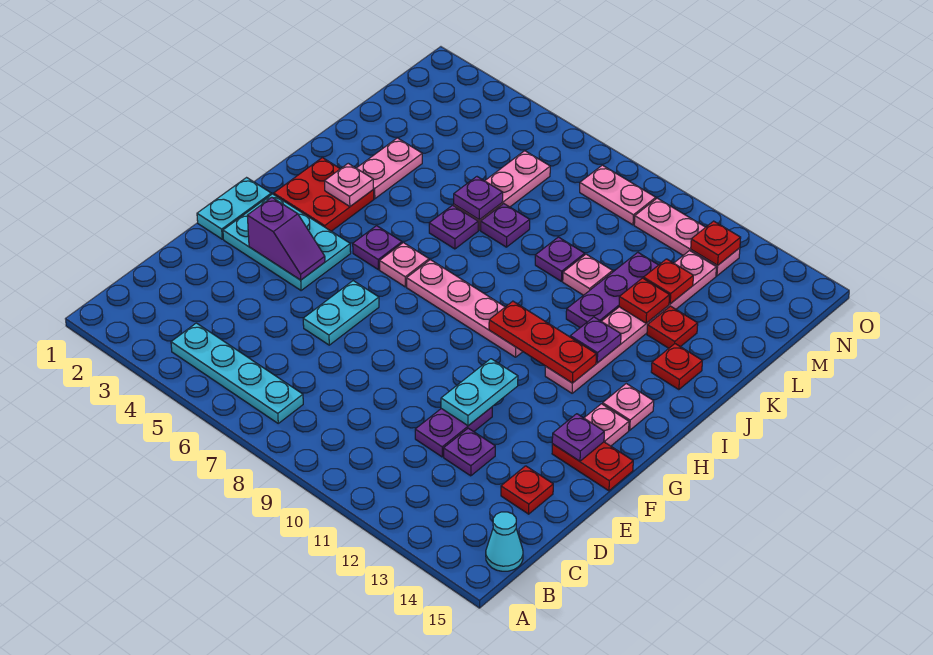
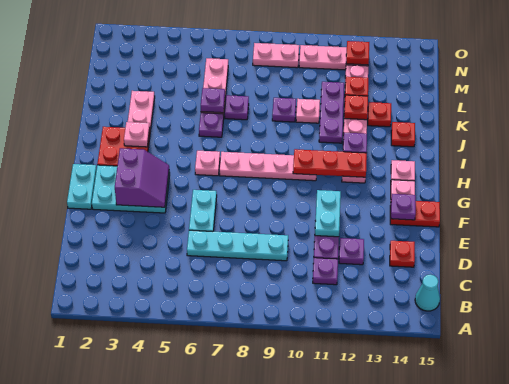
cyan 1x4 plate [171,323,303,423] -> cyan 1x4 plate moved to [187,230,288,261]
purple 1x2 slope [247,197,325,280] -> purple 2x2 slope [115,148,169,207]
purple 1x1 plate [353,226,402,270] -> purple 1x1 plate moved to [313,258,338,285]

